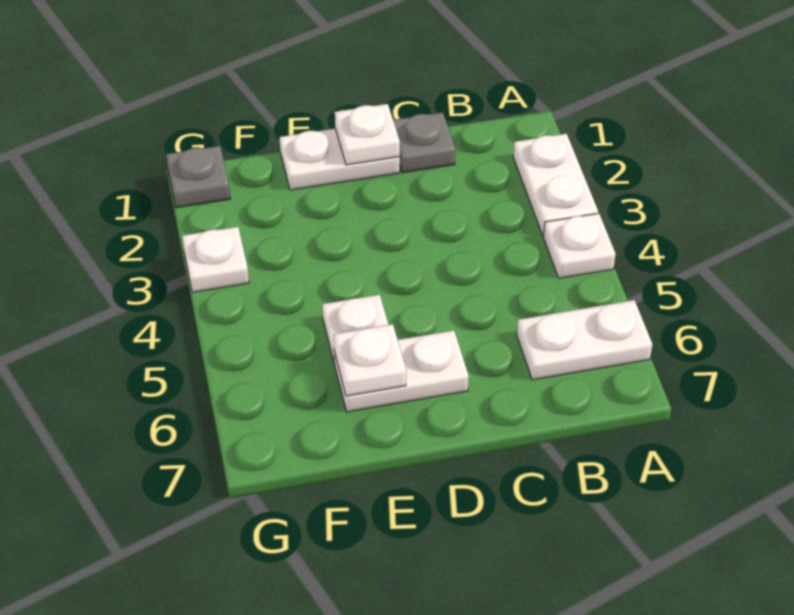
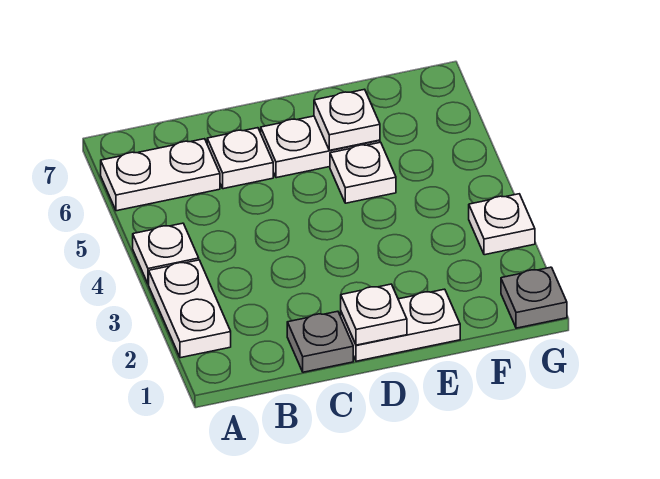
none -> white 1x1 plate [207,128,273,189]

